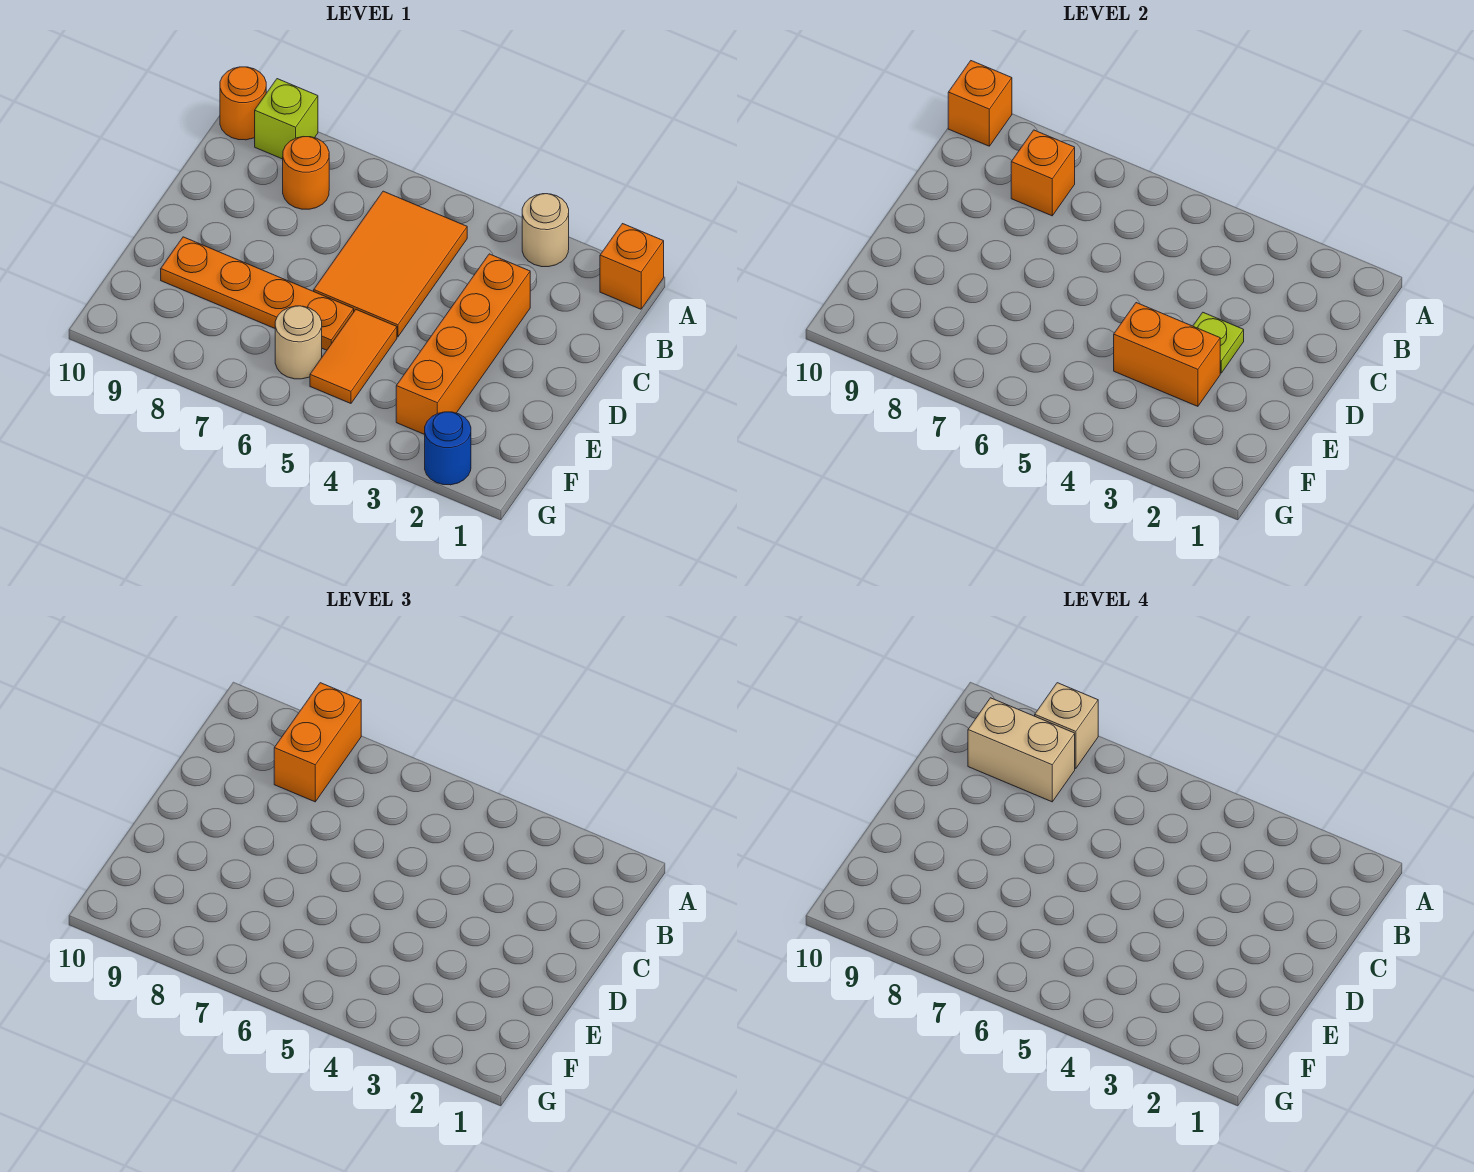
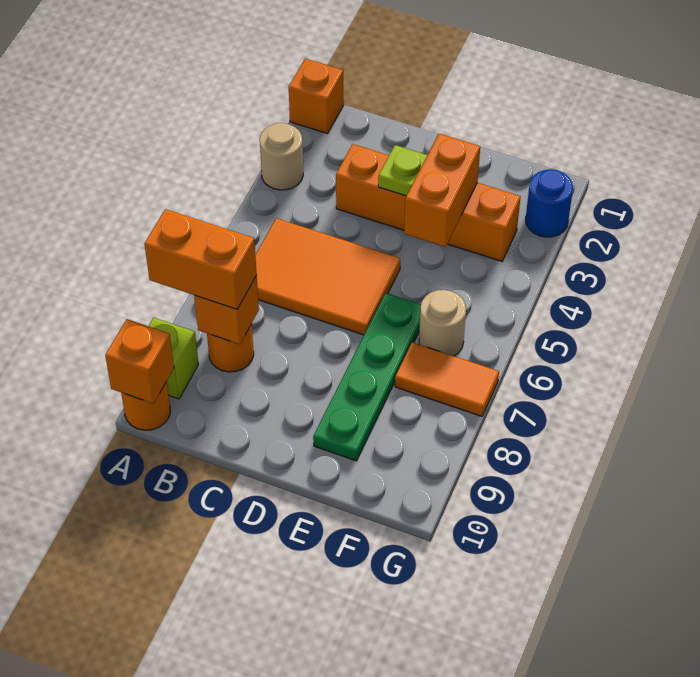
tan 1x1 brick [1035,683,1098,769] -> none
tan 1x2 brick [968,698,1075,802] -> none
orange 1x2 tile [310,310,397,403] -> orange 1x2 tile moved to [395,342,499,416]
orange 1x4 plate [161,237,354,350] -> green 1x4 plate [313,293,421,461]

